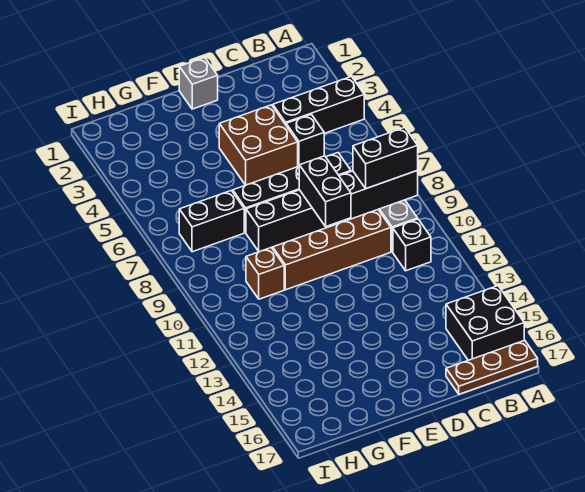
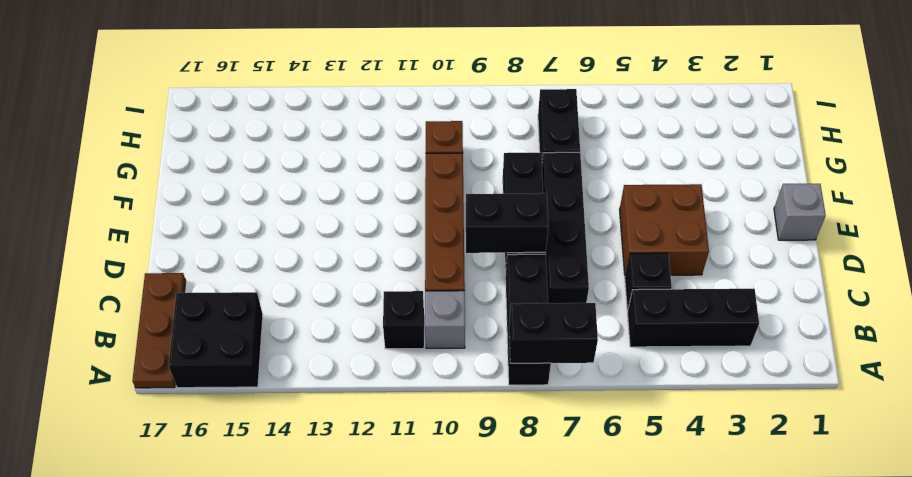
black 1x3 brick [273,76,364,133] -> black 1x3 brick turned to [627,289,759,347]
black 1x2 brick [353,127,418,189] -> black 1x2 brick turned to [509,303,598,363]

